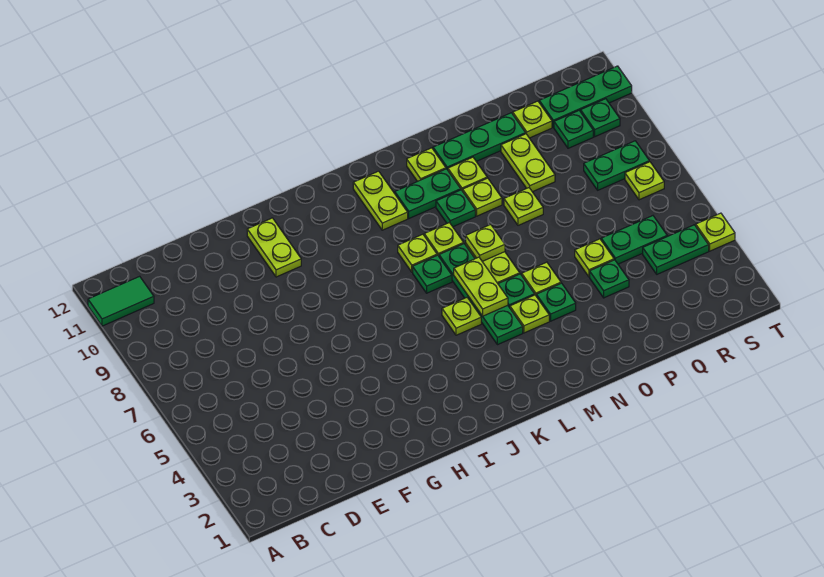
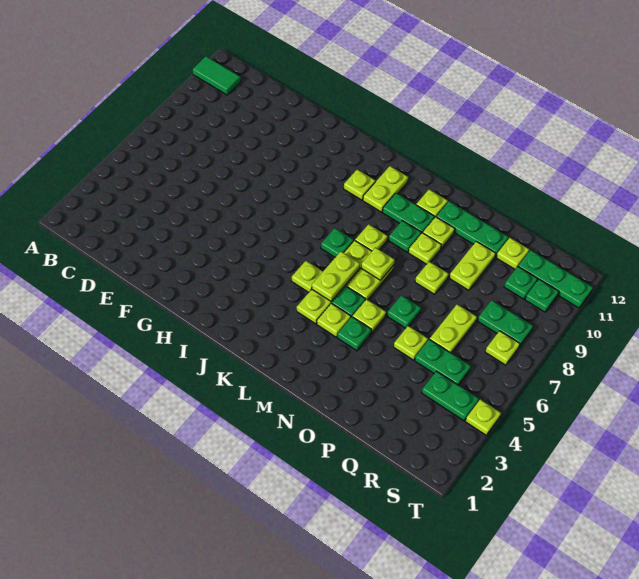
lime 1x2 plate [247,218,301,277] -> lime 1x2 plate moved to [430,304,477,353]
lime 1x1 plate [398,234,437,272] -> lime 1x1 plate moved to [344,170,375,200]
green 1x4 plate [439,244,523,345] -> lime 1x4 plate [297,240,372,324]
green 1x1 plate [590,260,629,298] -> green 1x1 plate moved to [387,295,421,328]

